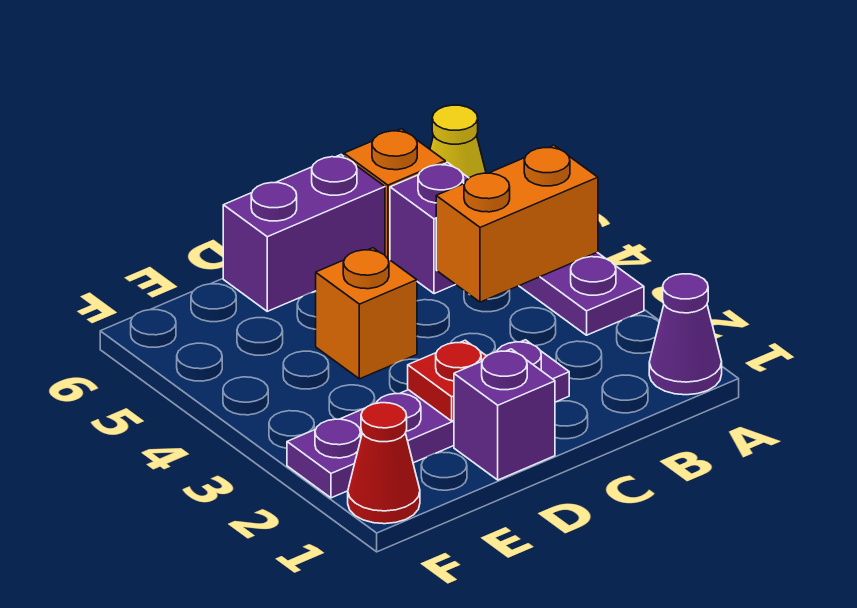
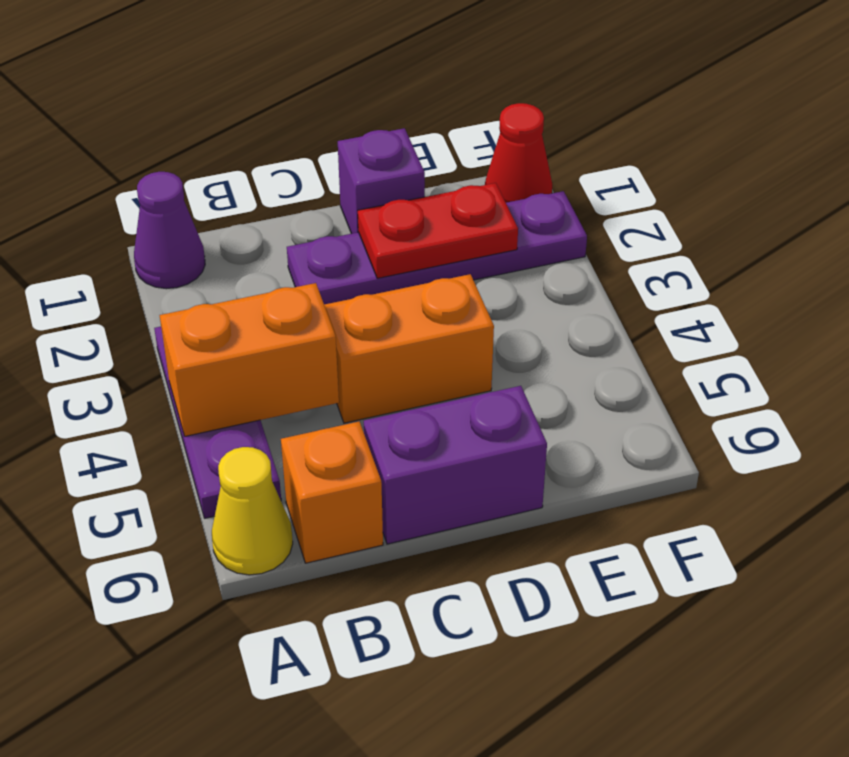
purple 1x1 brick [390,163,469,294] -> none
red 1x1 plate [408,340,486,421] -> red 1x2 plate [358,183,518,278]
orange 1x1 brick [316,248,417,379] -> orange 1x2 brick [324,274,494,423]

